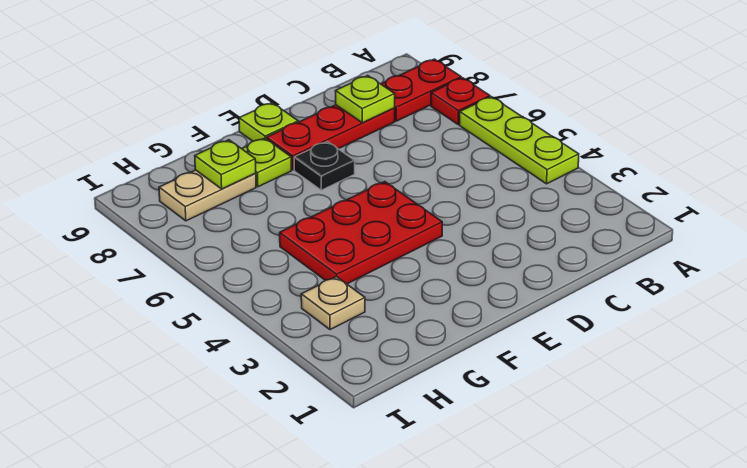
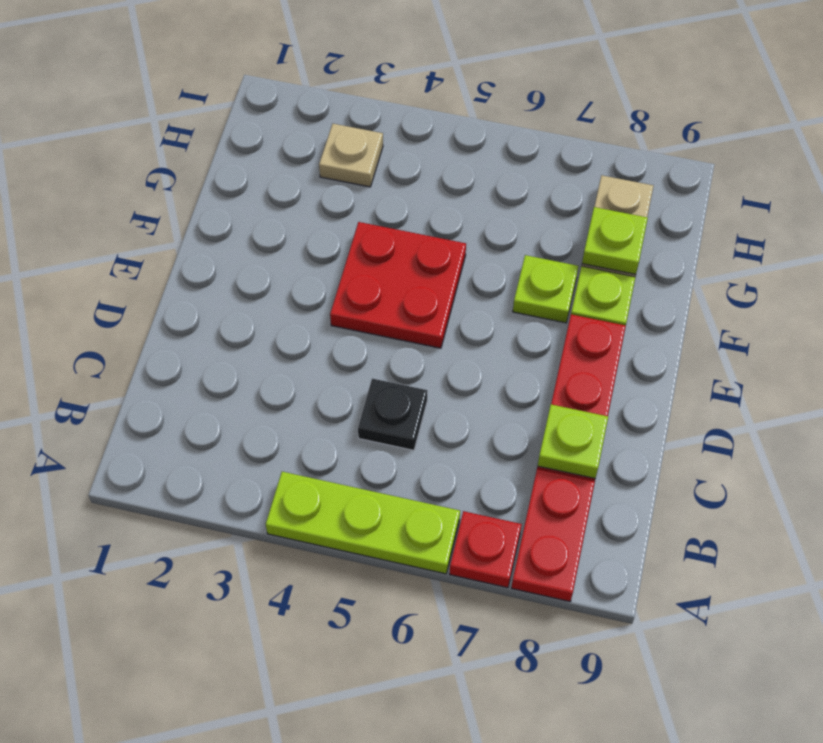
red 2x3 plate [280,182,442,284] -> red 2x2 plate [330,222,466,348]
black 1x1 plate [294,141,355,190] -> black 1x1 plate moved to [358,379,427,450]
lime 1x1 plate [239,103,298,141] -> lime 1x1 plate moved to [513,255,578,323]

